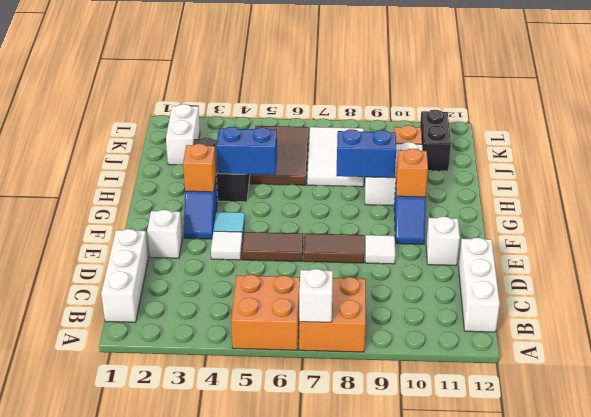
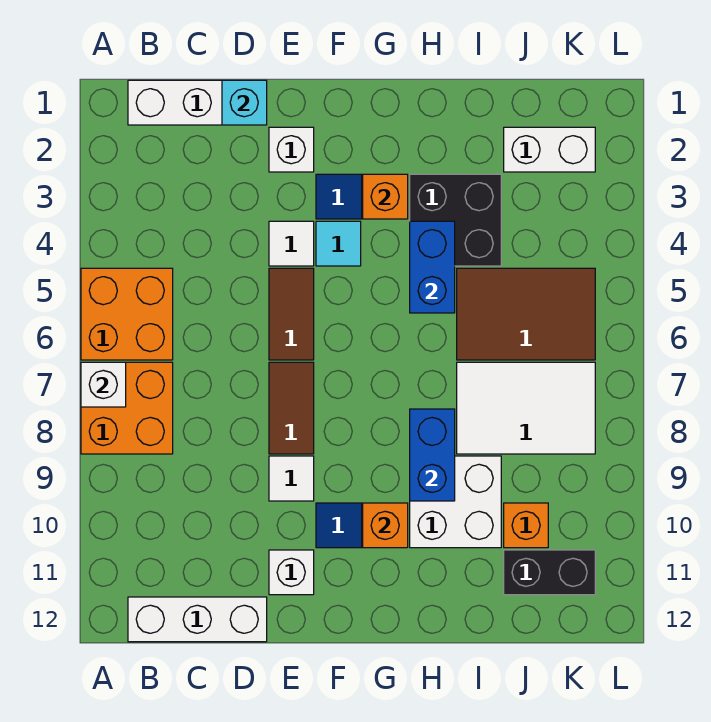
none -> cyan 1x1 brick [222,80,267,125]

